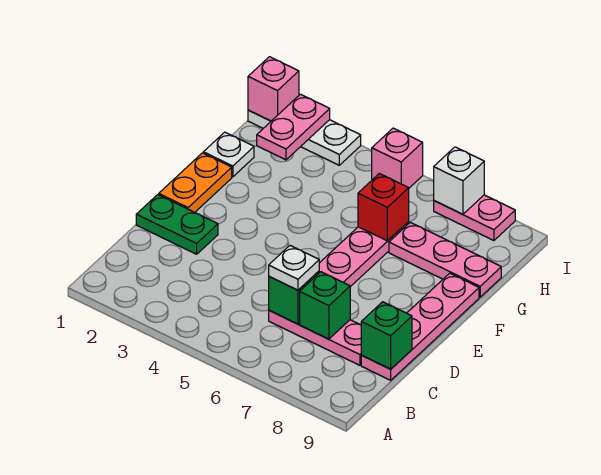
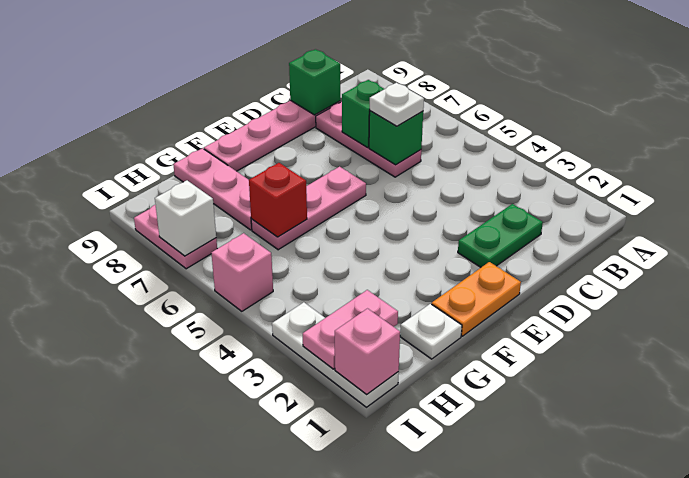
green 1x2 plate [136,195,218,254] -> green 1x2 plate turned to [458,204,543,267]

